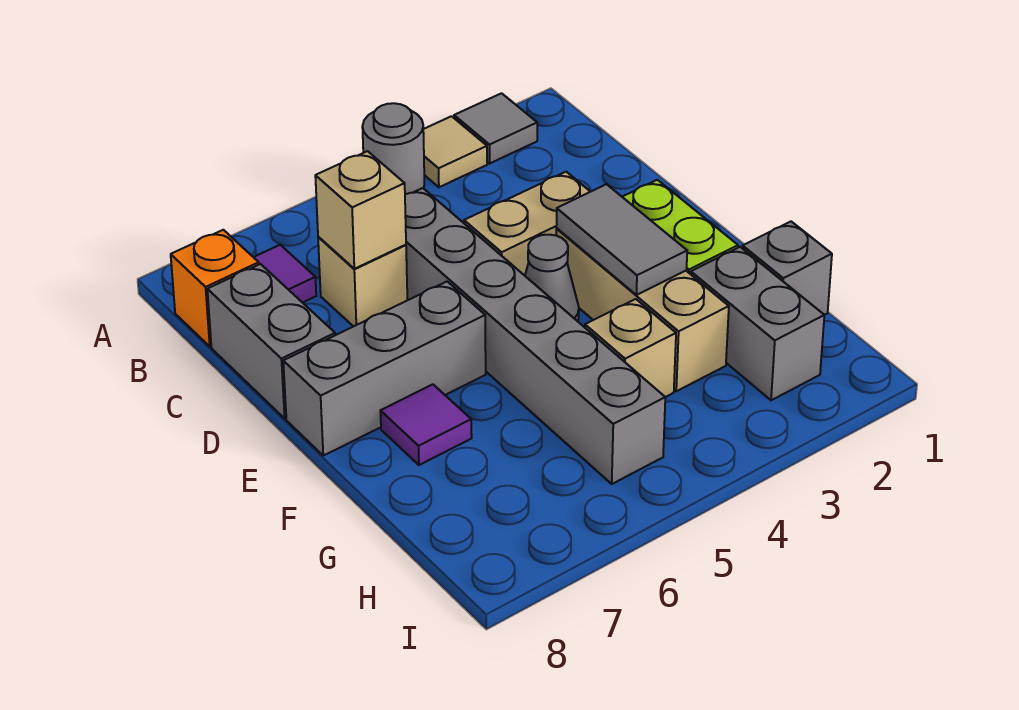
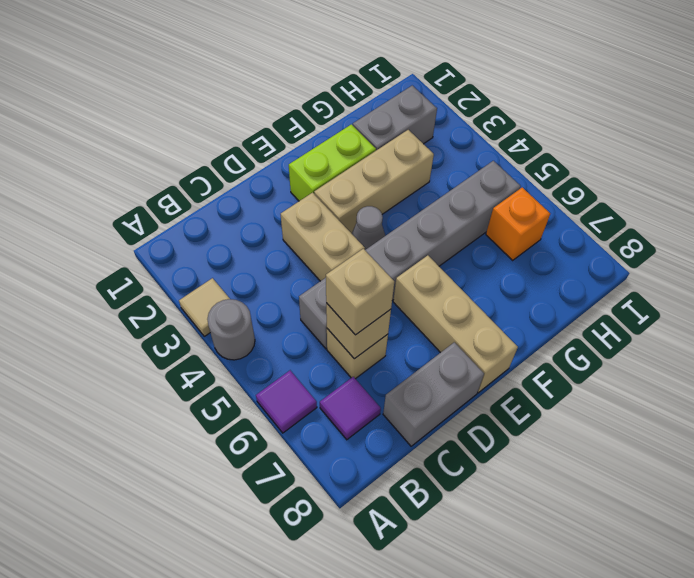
grey 1x1 tile [454,93,537,163] -> none
orange 1x1 brick [171,230,259,347] -> orange 1x1 brick moved to [486,188,550,260]
grey 1x2 tile [556,184,687,295] -> none
grey 1x3 brick [283,282,486,456] -> tan 1x3 brick [393,255,518,393]
purple 1x1 tile [380,384,472,465] -> purple 1x1 tile moved to [256,370,317,433]
grey 1x1 brick [743,222,832,315] -> none
tan 1x1 brick [585,299,676,397] -> tan 1x1 brick moved to [326,249,394,335]

